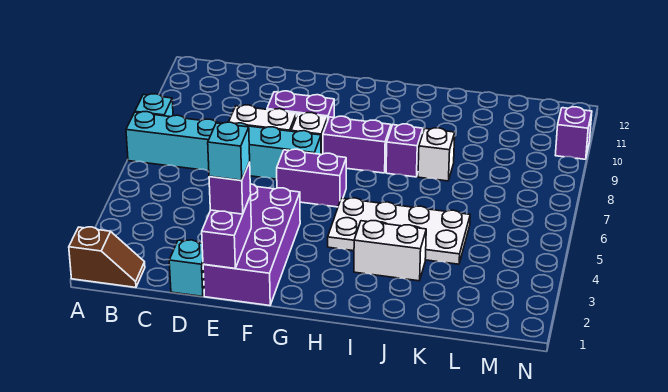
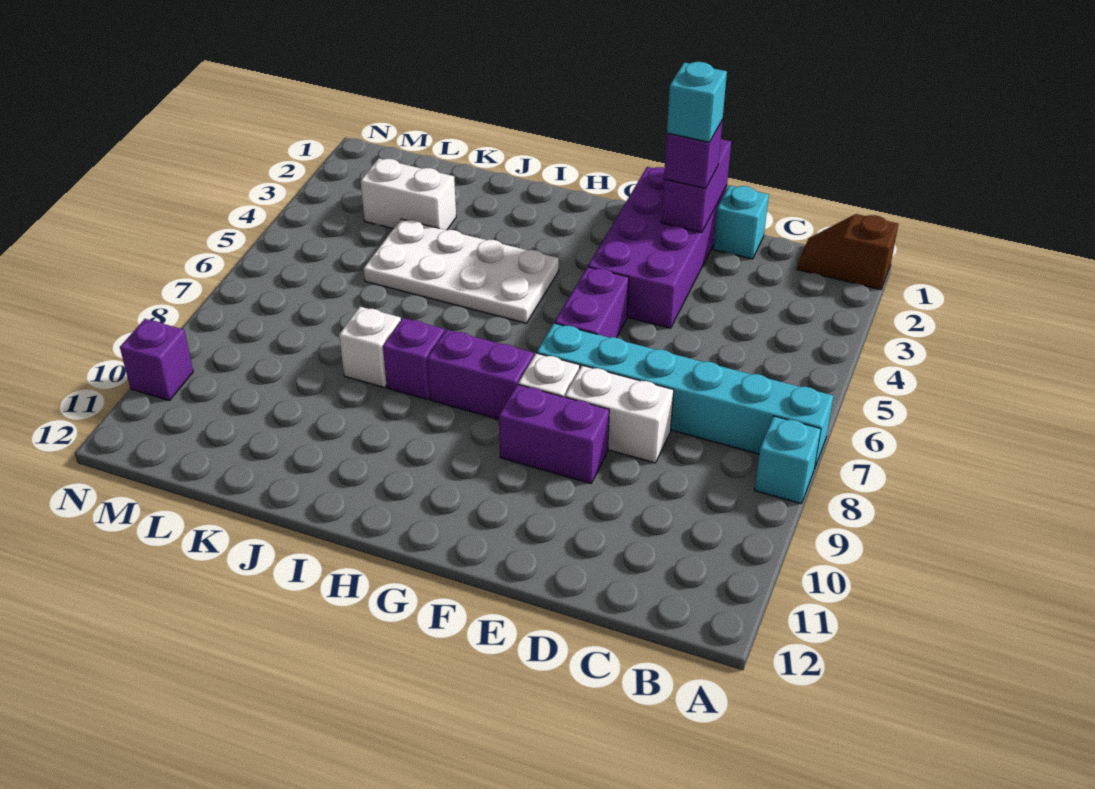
purple 1x2 brick [277,149,346,207] -> purple 1x2 brick turned to [555,267,629,338]
white 1x2 brick [354,221,426,281] -> white 1x2 brick moved to [361,158,456,230]

